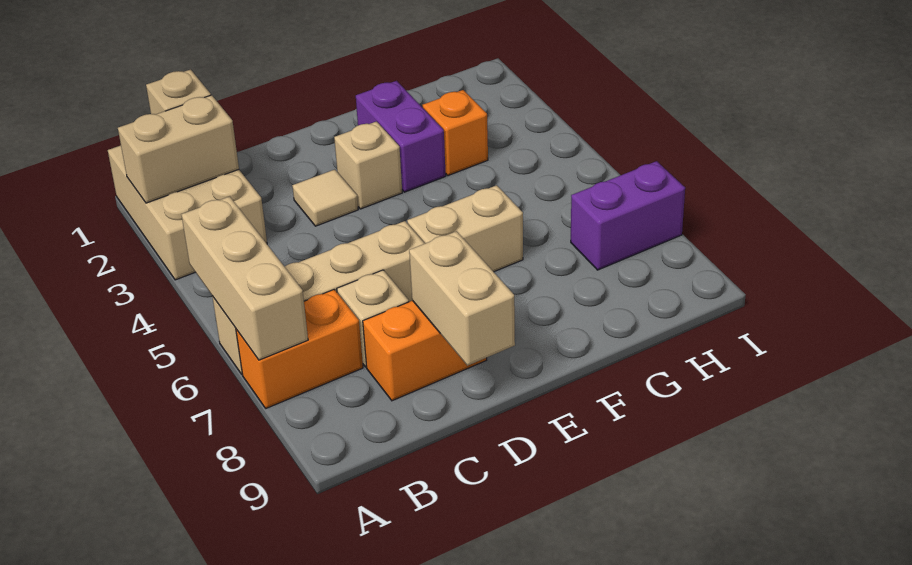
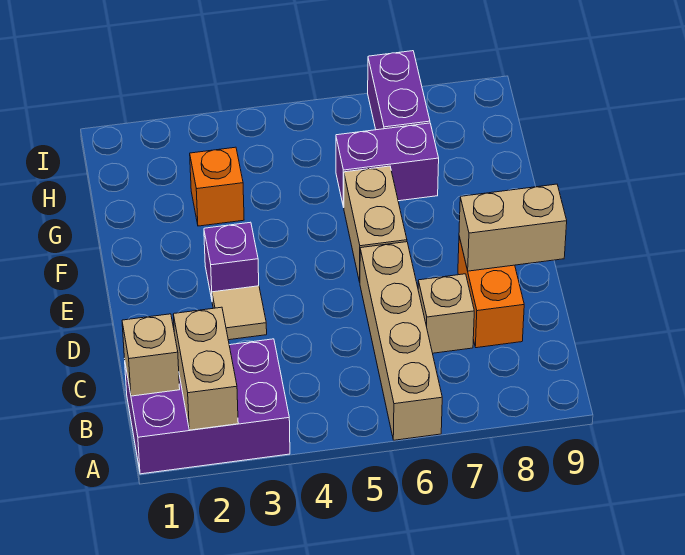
tan 2x3 brick [108,145,267,280] -> purple 2x3 brick [125,339,290,474]
tan 1x3 brick [181,196,308,360] -> none
orange 1x2 brick [236,290,363,408] -> none
tan 1x1 brick [334,122,402,209] -> purple 1x1 brick [204,222,259,299]
purple 1x2 brick [356,81,446,192] -> purple 1x2 brick moved to [336,123,439,207]

